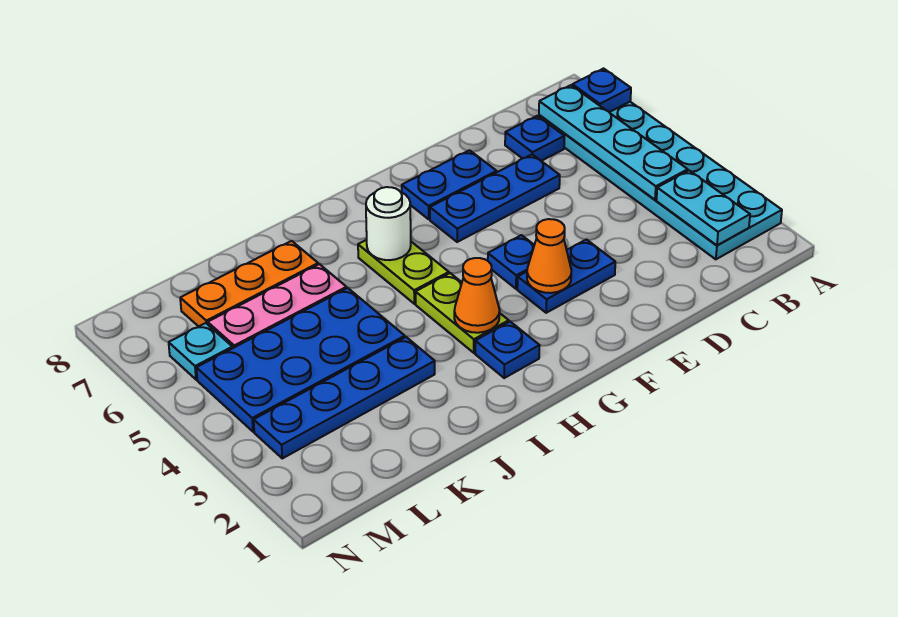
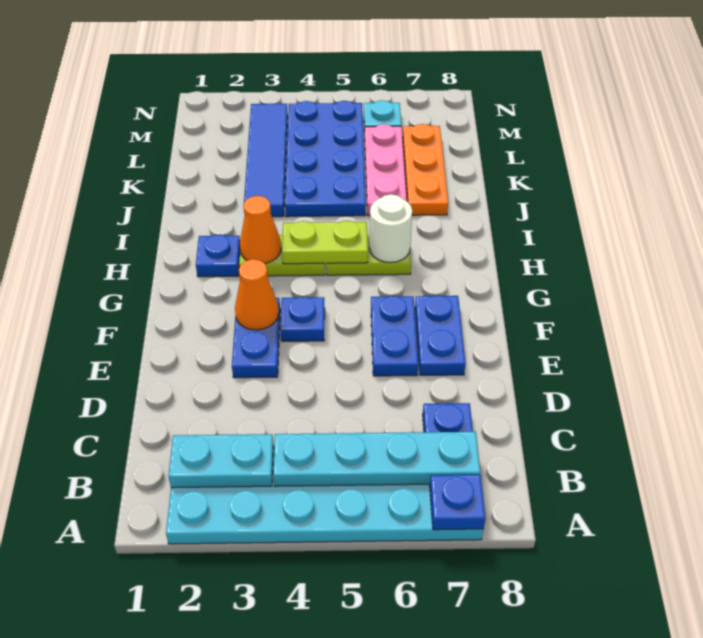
blue 1x3 plate [430,154,560,242] -> blue 1x2 plate [371,296,418,376]
none -> lime 1x2 plate [282,221,368,264]
blue 1x4 plate [254,337,435,458] -> blue 1x4 tile [244,104,288,217]

